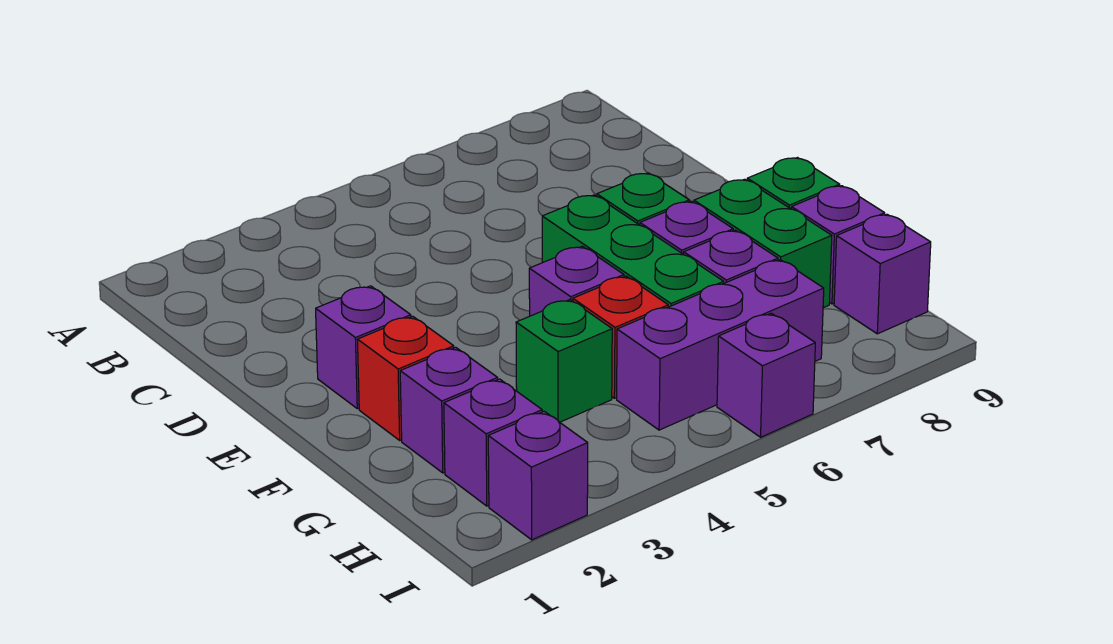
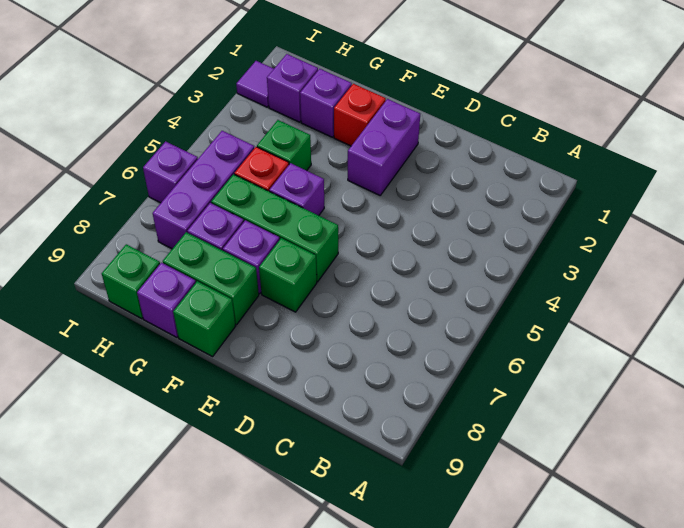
purple 1x1 brick [316,286,411,409] -> purple 1x2 brick [348,99,420,195]
purple 1x1 brick [834,214,931,334] -> green 1x1 brick [102,244,160,319]
purple 1x1 brick [488,411,588,540] -> purple 1x1 tile [236,61,274,107]

